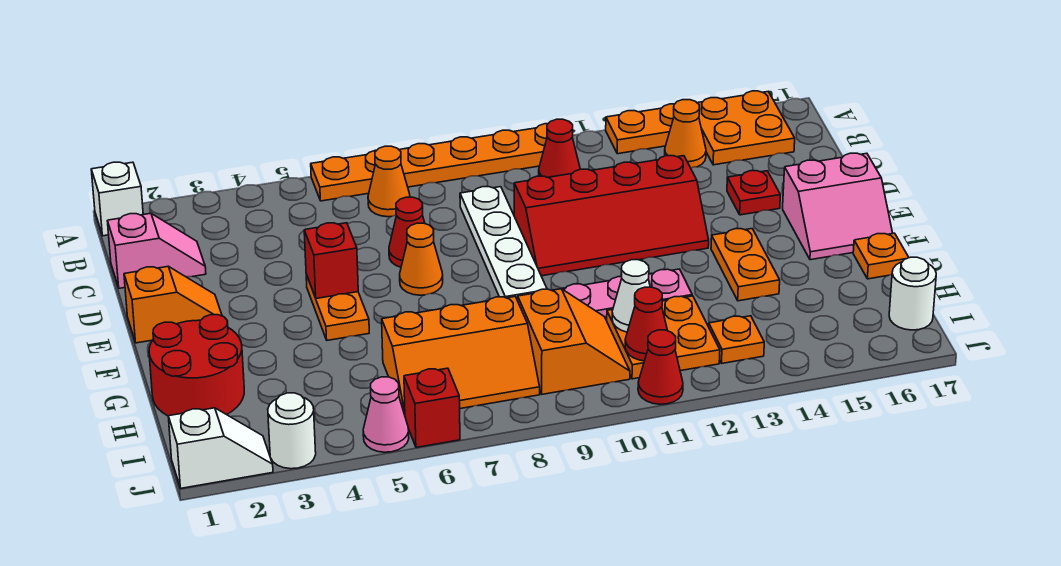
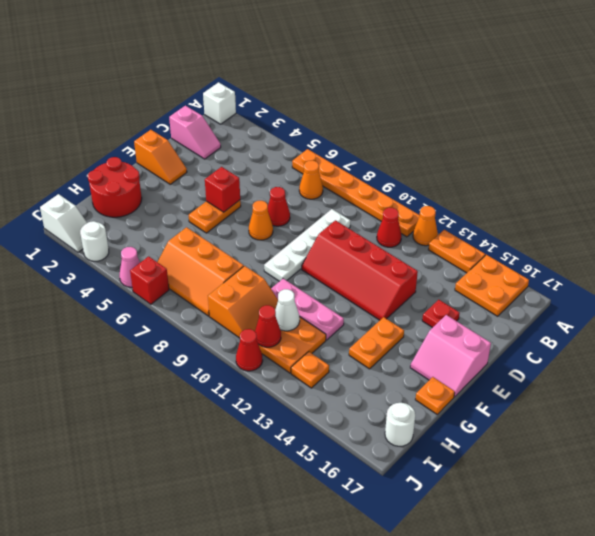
orange 1x1 cone [665,100,706,168] -> orange 1x1 cone moved to [413,206,438,246]

